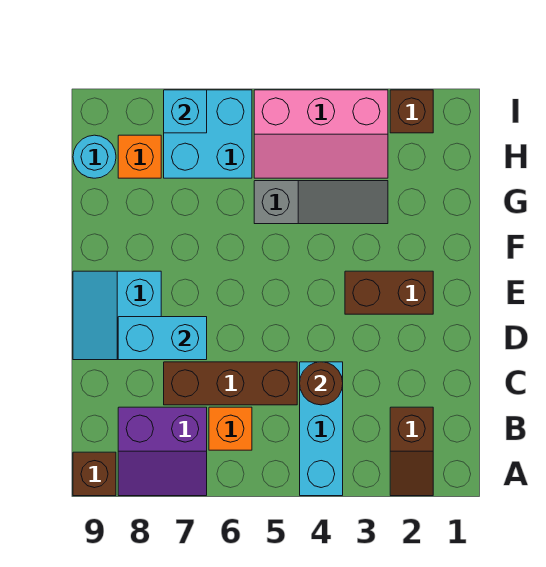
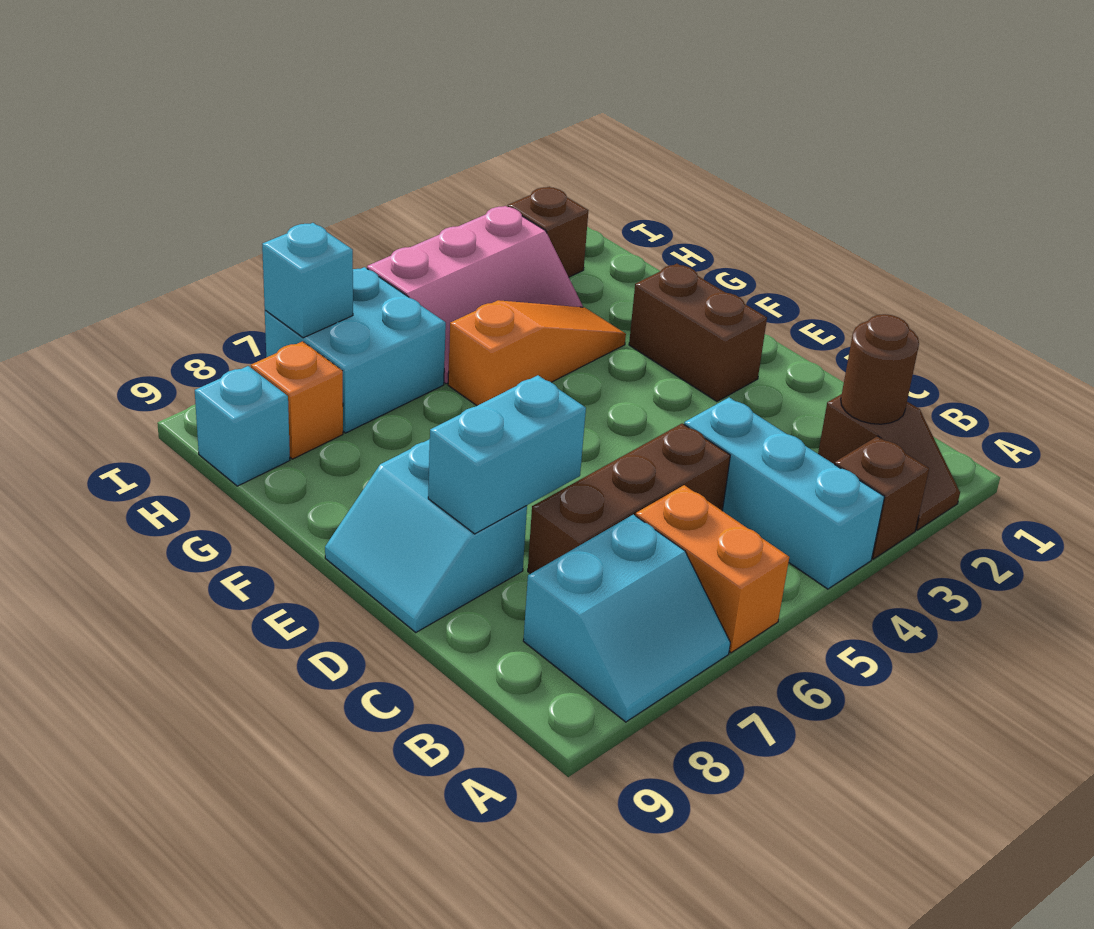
purple 2x2 slope [118,407,207,496] -> cyan 2x2 slope [523,514,730,722]
brown 1x1 brick [73,452,116,496] -> brown 1x1 brick moved to [835,436,929,559]
orange 1x1 brick [209,407,252,450] -> orange 1x2 brick [636,485,789,653]
brown 1x1 round brick [300,362,343,405] -> brown 1x1 round brick moved to [841,314,919,424]
brown 1x2 brick [345,271,433,314] -> brown 1x2 brick turned to [629,264,767,401]
grey 1x3 slope [254,181,388,224] -> orange 1x3 slope [448,300,626,406]
cyan 1x1 round brick [73,135,116,178] -> cyan 1x1 brick [195,366,290,486]

